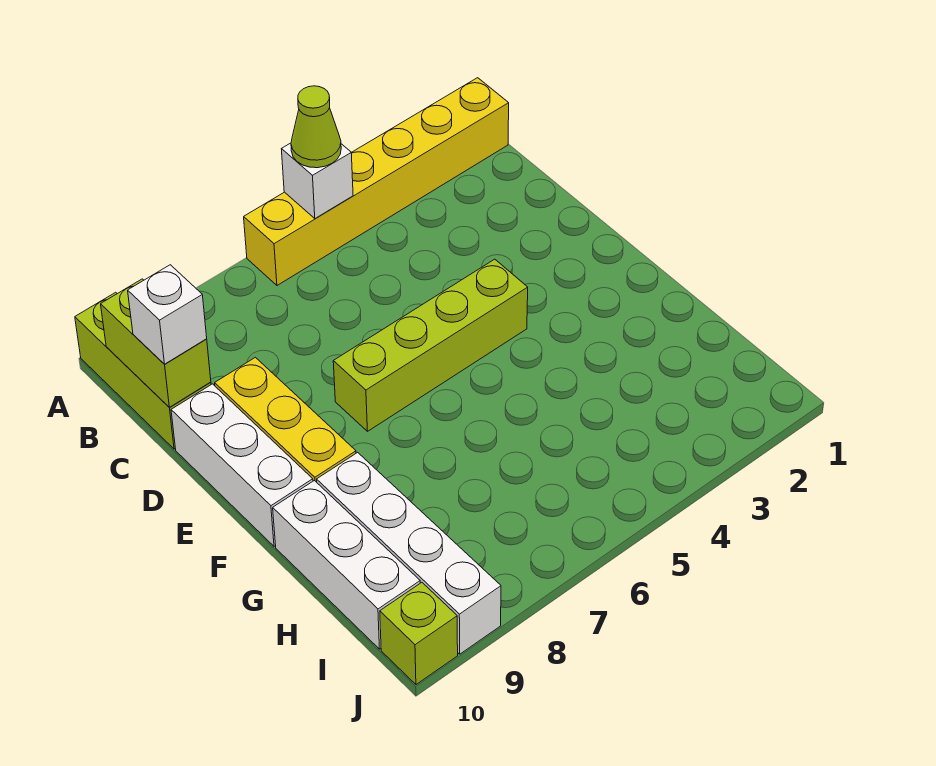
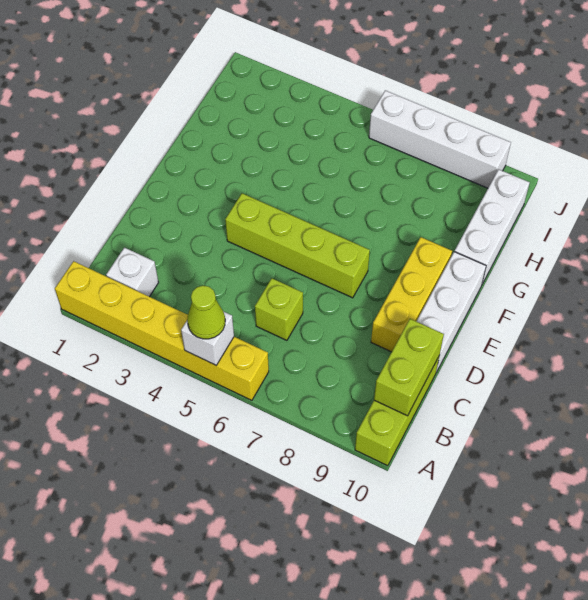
white 1x1 brick [128,265,207,364] -> white 1x1 brick moved to [106,248,159,297]
white 1x4 brick [317,453,501,654] -> white 1x4 brick turned to [369,90,511,188]
lime 1x1 brick [380,583,458,685] -> lime 1x1 brick moved to [255,278,303,340]

